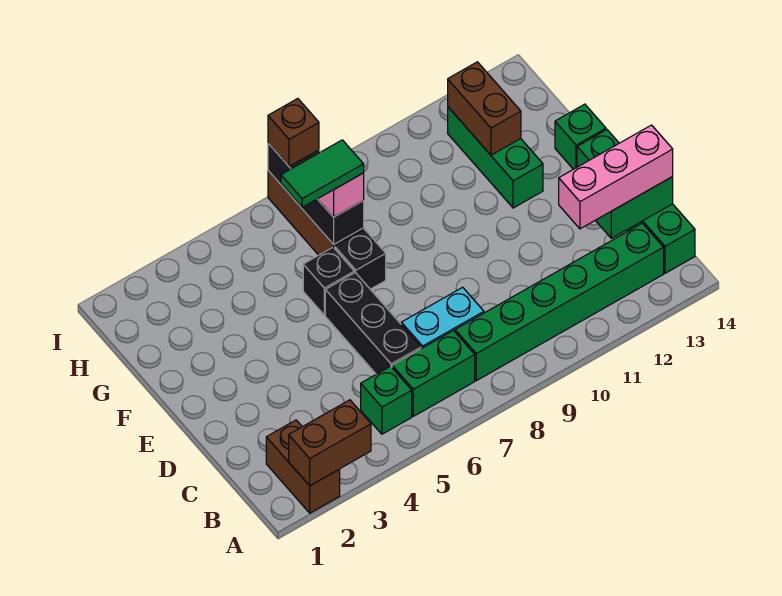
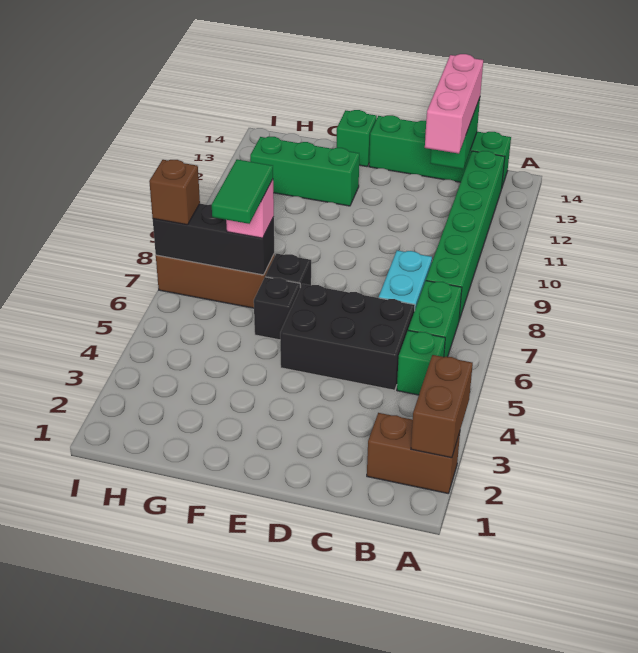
black 1x3 brick [325,273,421,374] -> black 2x3 brick [280,284,415,390]
brown 1x2 brick [448,62,521,155] -> none

